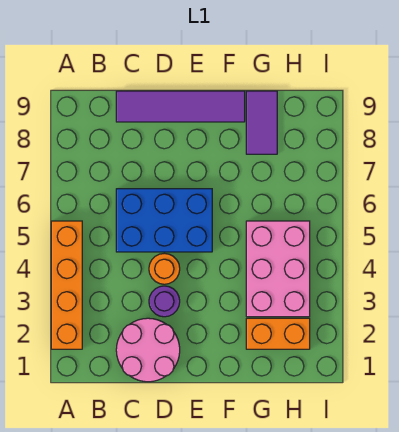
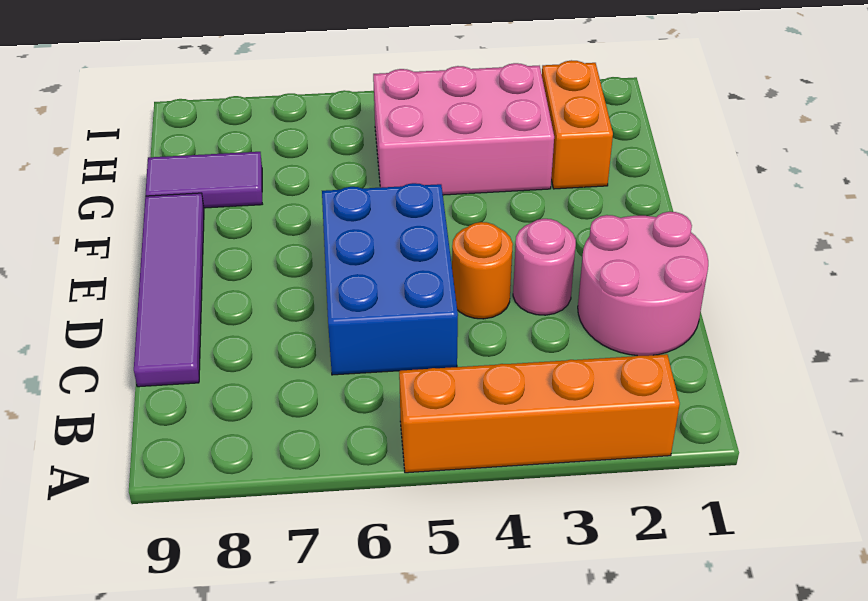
purple 1x1 round brick [149,286,180,317] -> pink 1x1 round brick [513,219,576,315]

